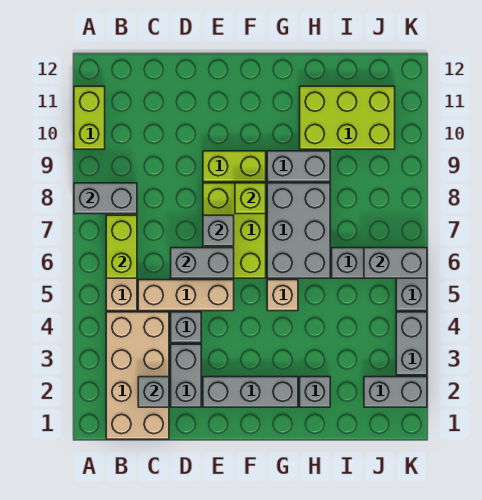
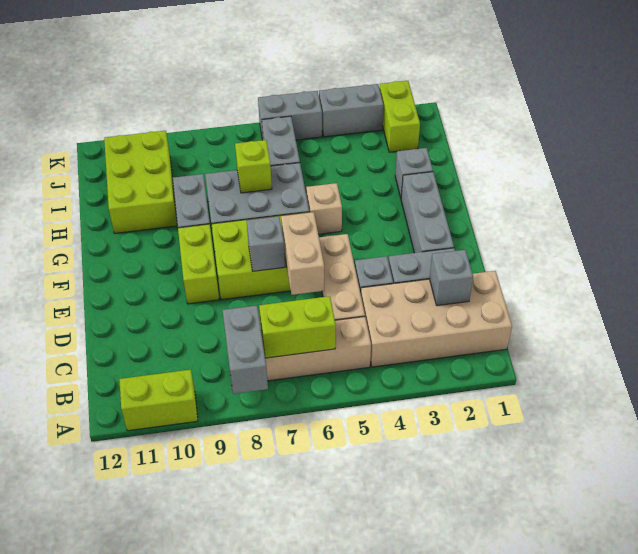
grey 1x2 brick [171,248,234,278] -> tan 1x2 brick [281,212,324,295]
lime 1x1 brick [235,183,266,214] -> lime 1x1 brick moved to [235,140,272,193]
grey 1x2 brick [364,377,427,407] -> lime 1x2 brick [379,81,420,152]
grey 1x2 brick [364,248,427,278] -> none

